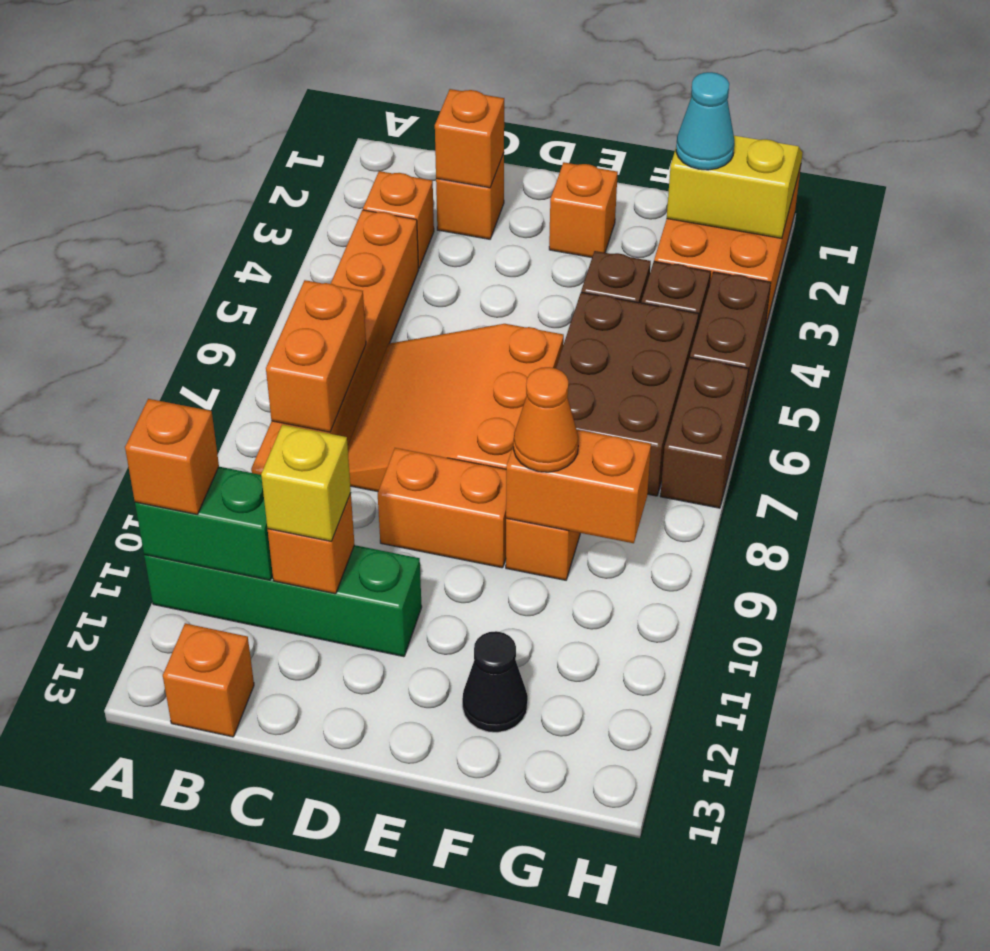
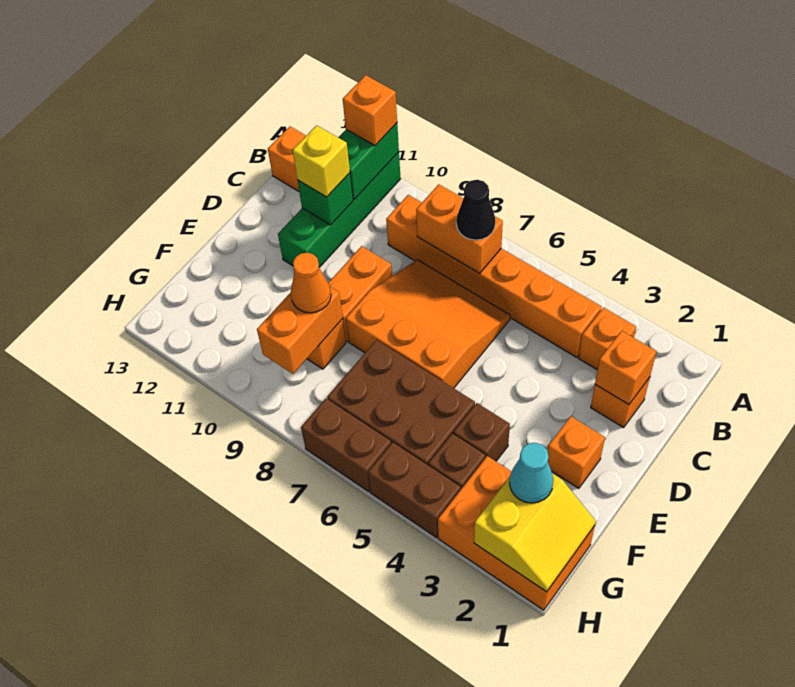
orange 1x1 brick [268,493,355,594] -> green 1x1 brick [297,173,353,225]
black 1x1 cone [462,631,528,732] -> black 1x1 cone moved to [456,180,495,240]

